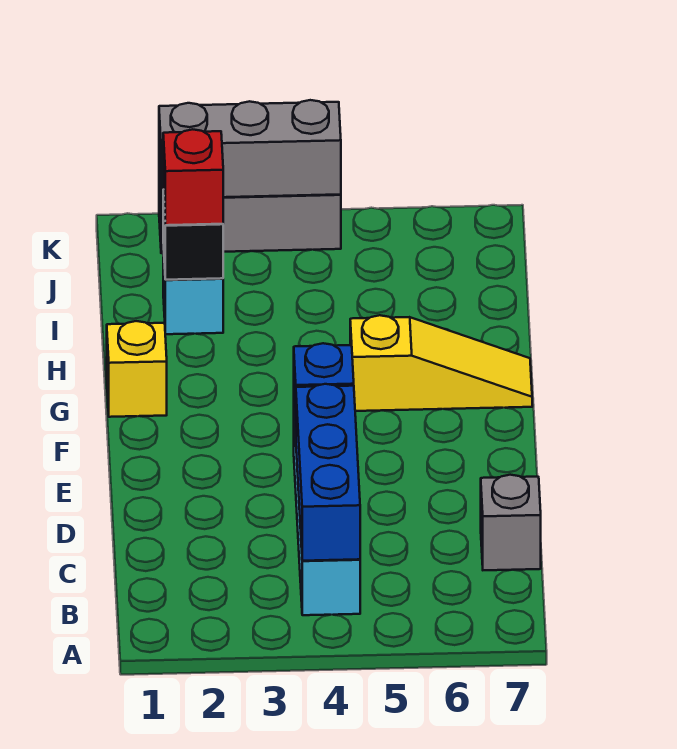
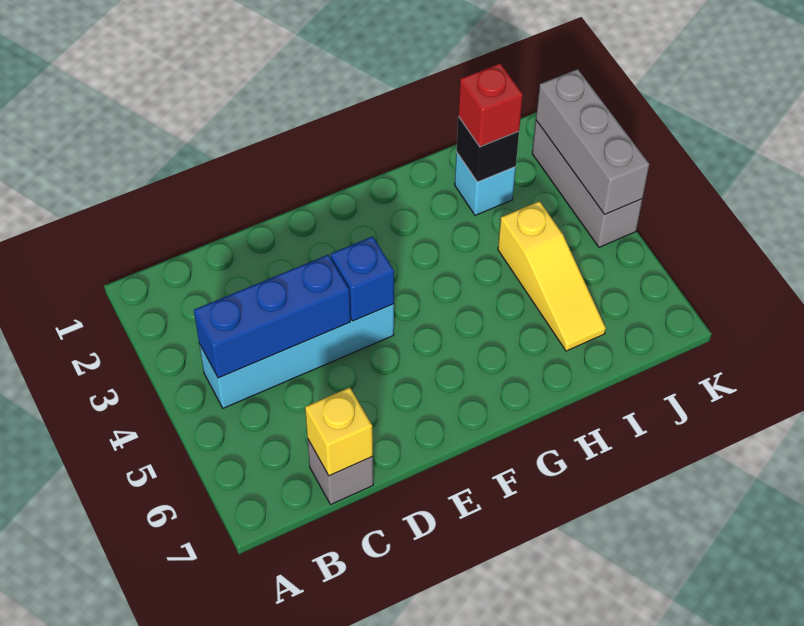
yellow 1x1 brick [107,321,167,417] -> yellow 1x1 brick moved to [305,387,373,476]
yellow 1x3 slope [350,315,532,411] -> yellow 1x3 slope moved to [498,201,606,351]

